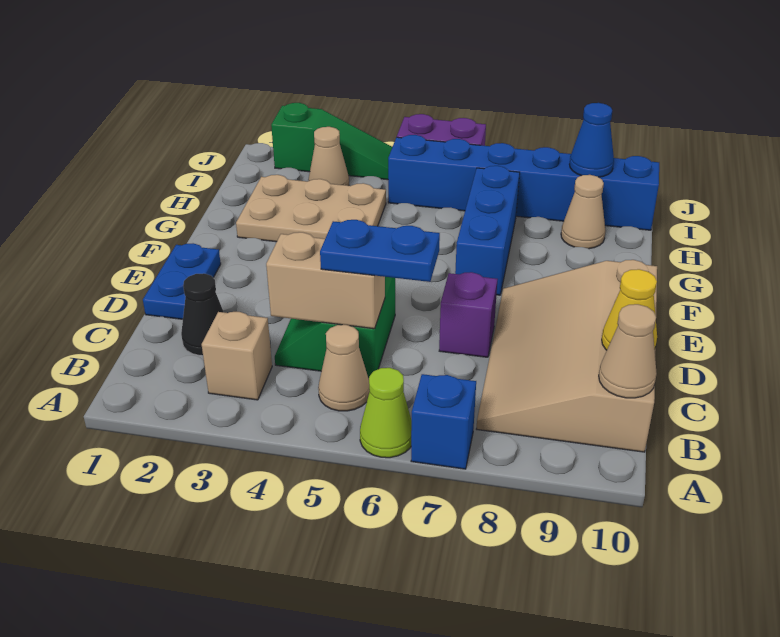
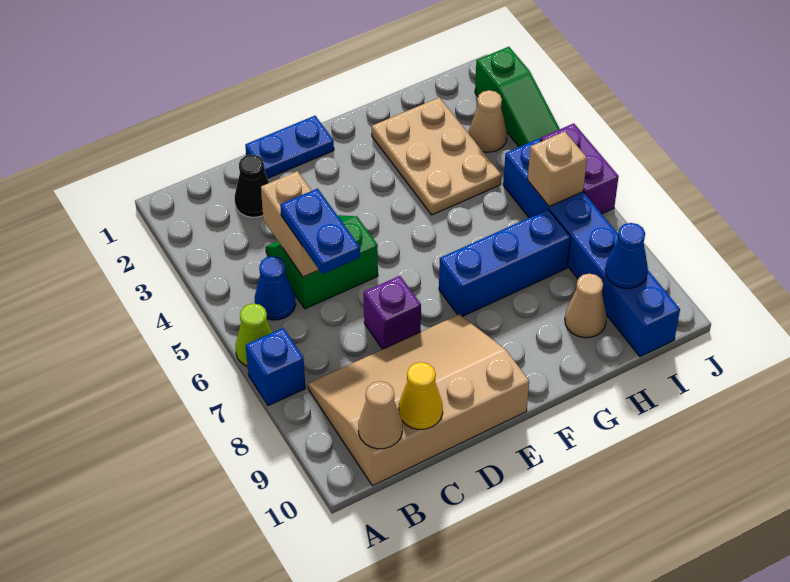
tan 1x1 brick [202,312,272,400] -> tan 1x1 brick moved to [528,131,587,206]
tan 1x1 cone [318,325,370,411] -> blue 1x1 cone [255,256,296,320]

